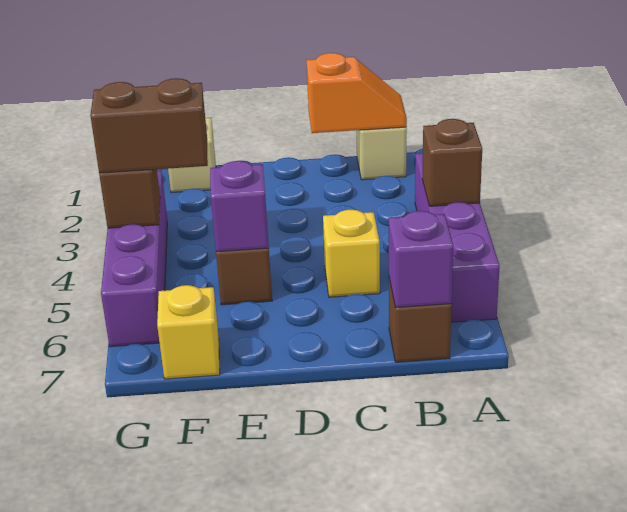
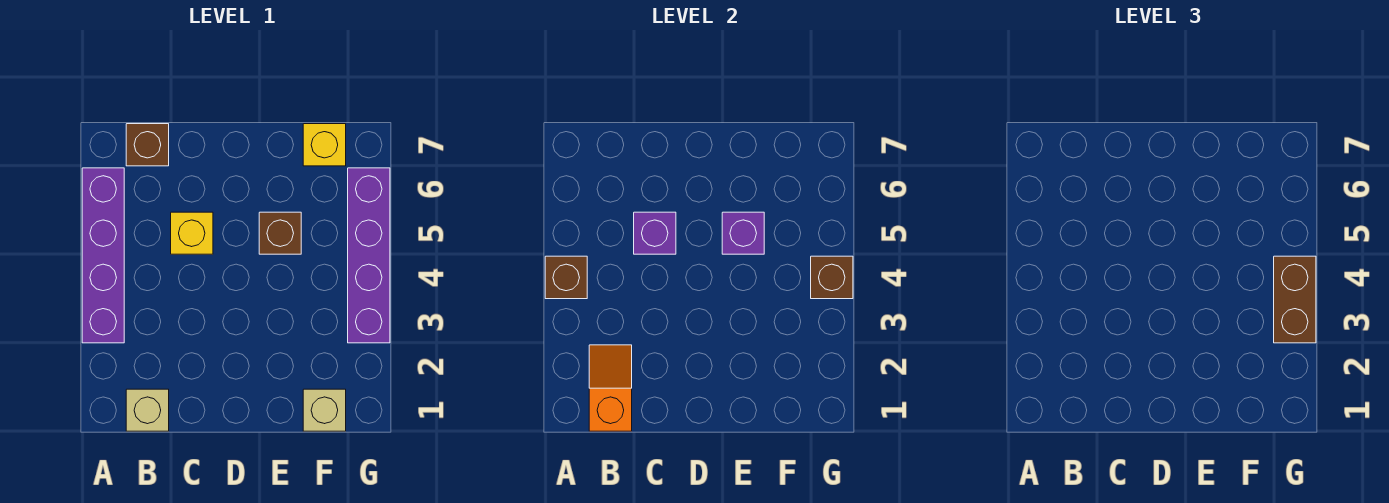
orange 1x2 slope [307,53,407,133] -> orange 1x2 slope turned to [589,345,632,431]
purple 1x1 brick [389,211,453,308] -> purple 1x1 brick moved to [634,212,676,254]
brown 1x2 brick [90,78,208,173] -> brown 1x2 brick turned to [1274,256,1316,343]

